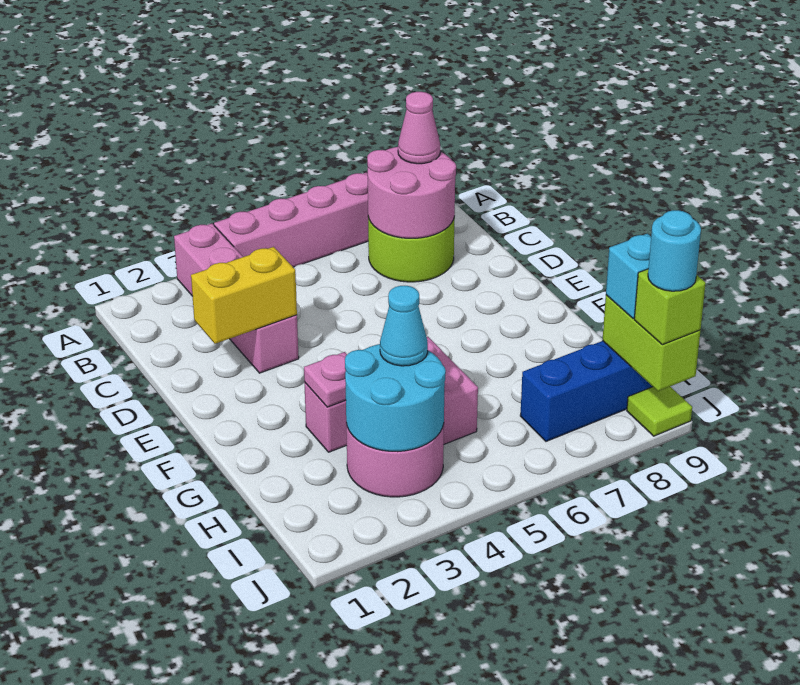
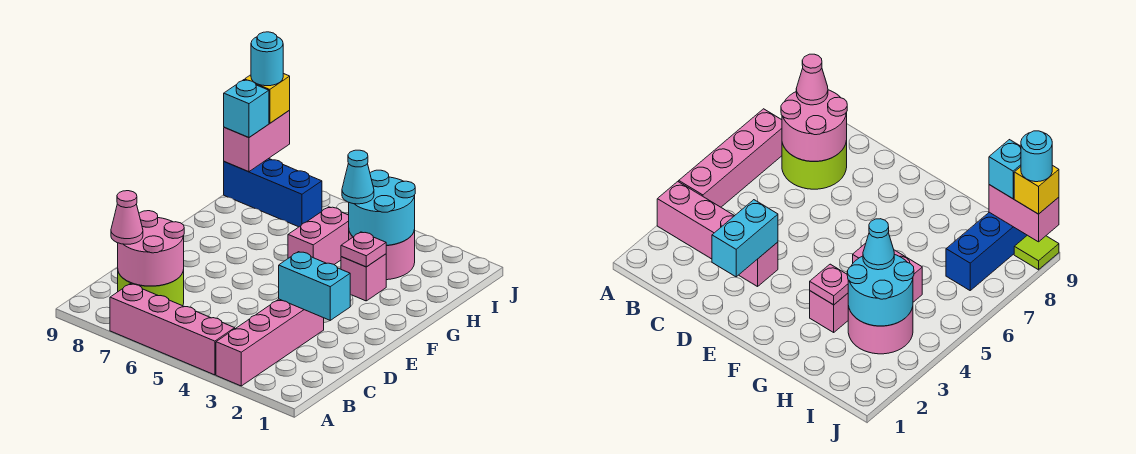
yellow 1x2 brick [191,247,297,344] -> cyan 1x2 brick [279,252,350,320]
lime 1x2 brick [603,295,700,391] -> pink 1x2 brick [224,111,290,172]
lime 1x1 brick [634,269,706,345] -> yellow 1x1 brick [245,74,290,123]

